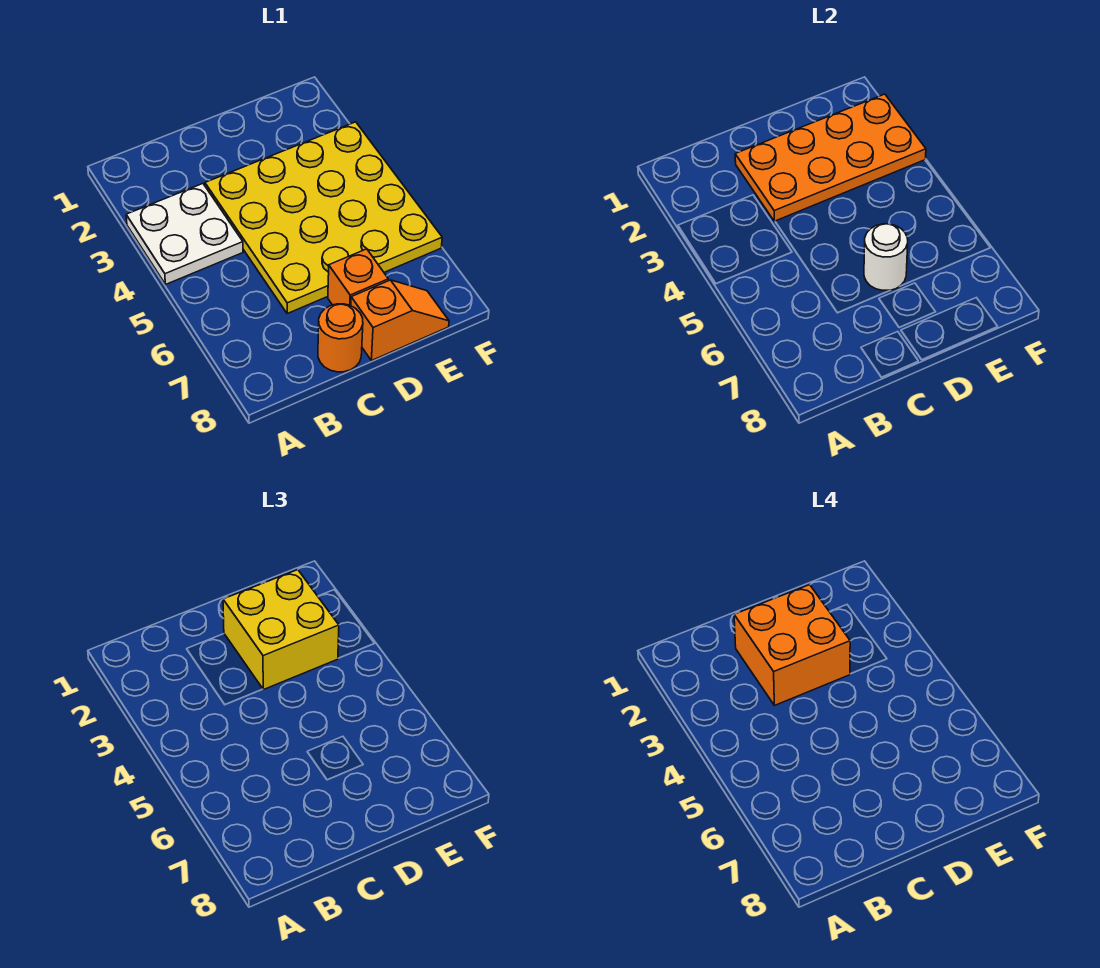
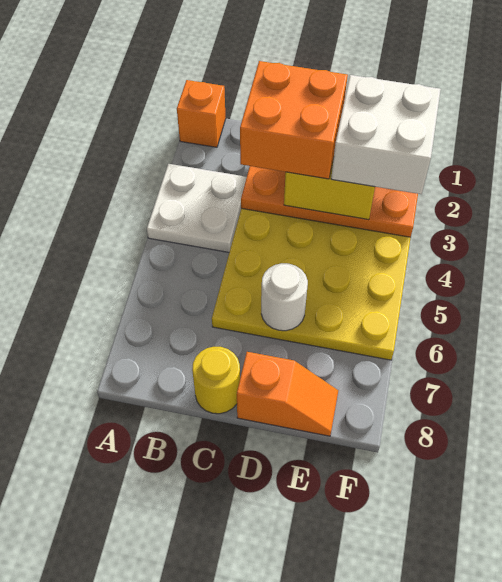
orange 1x1 round brick [318,304,363,372] -> yellow 1x1 round brick [192,347,240,414]
orange 1x1 brick [328,249,388,306] -> orange 1x1 brick moved to [177,80,226,147]
none -> white 2x2 brick [331,75,441,194]

